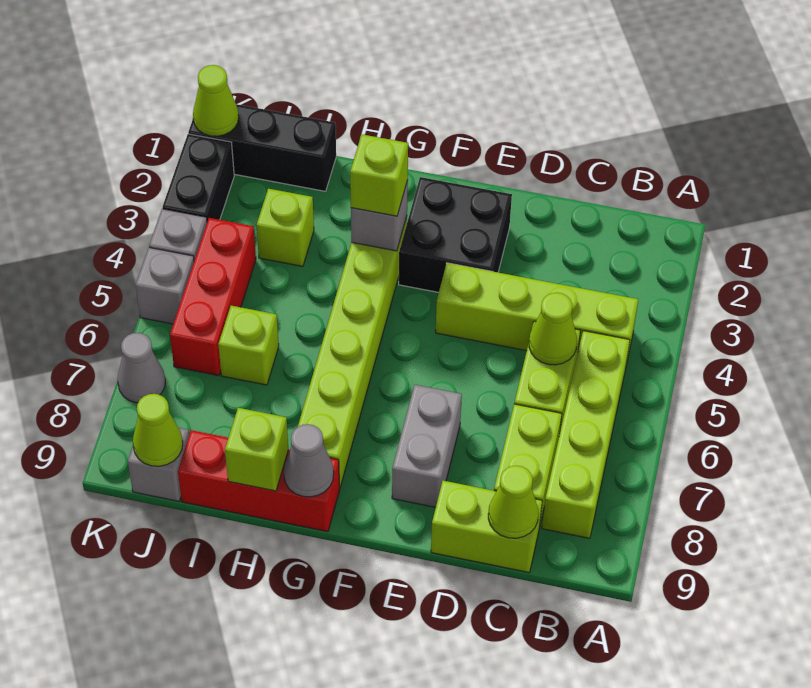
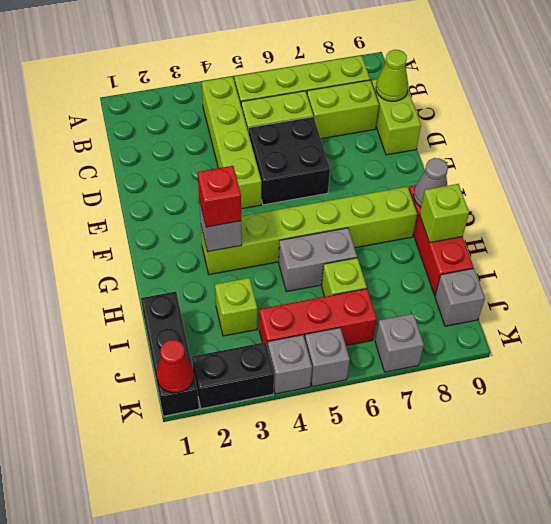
lime 1x1 cone [529,293,577,365] -> none
black 2x2 brick [399,177,512,292] -> black 2x2 brick moved to [249,117,330,205]
grey 1x2 brick [392,385,462,507] -> grey 1x2 brick moved to [279,228,357,292]
lime 1x1 brick [350,134,408,216] -> red 1x1 brick [198,166,241,227]
lime 1x1 cone [133,394,183,466] -> none
lime 1x1 cone [193,65,239,136] -> red 1x1 cone [156,340,194,393]
grey 1x1 cone [117,333,165,403] -> grey 1x1 brick [375,314,424,372]

